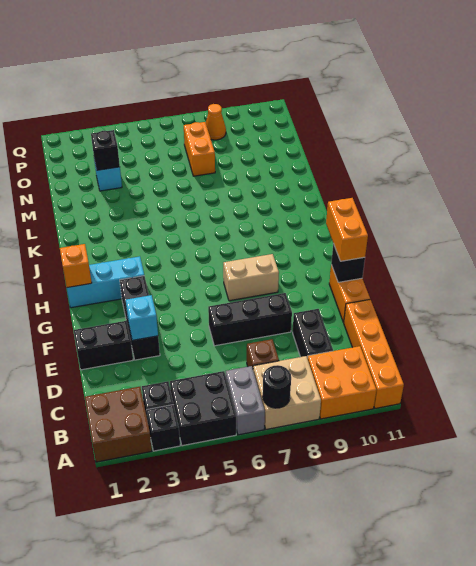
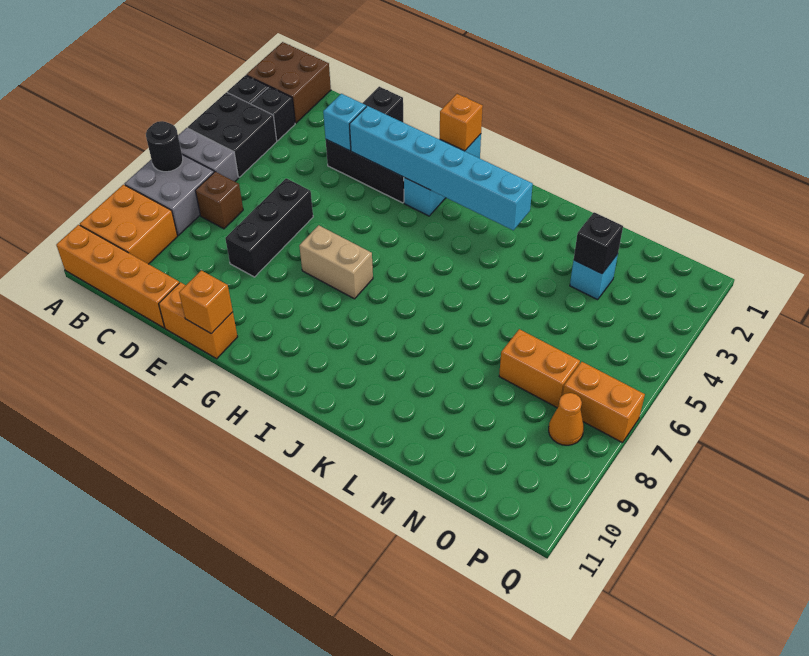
tan 2x2 brick [253,356,321,429] -> grey 2x2 brick [125,155,214,235]
black 1x2 brick [293,309,333,359] -> none
none -> cyan 1x6 brick [350,106,533,230]
black 1x1 brick [331,244,365,282] -> orange 1x1 brick [179,270,233,334]
orange 1x2 brick [326,198,368,261] -> orange 1x2 brick moved to [563,362,645,443]
tan 1x2 brick [223,254,279,301] -> tan 1x2 brick turned to [299,225,373,299]

